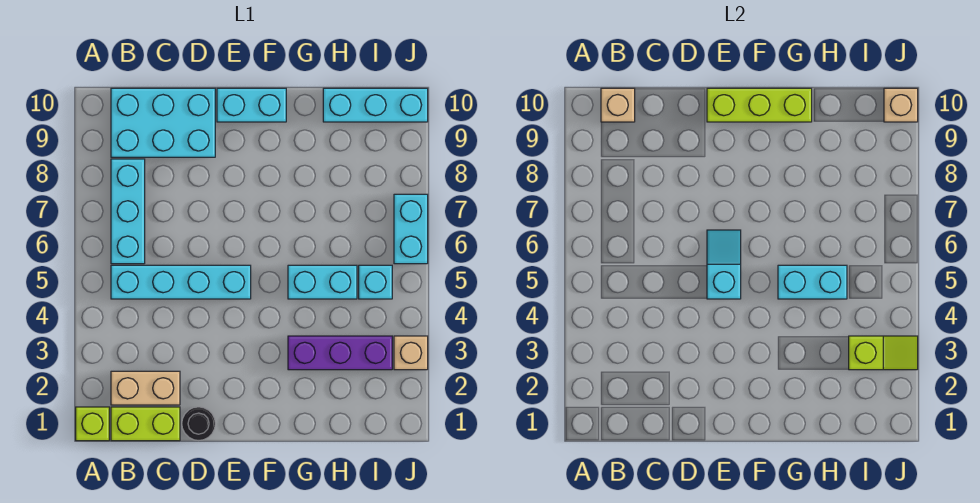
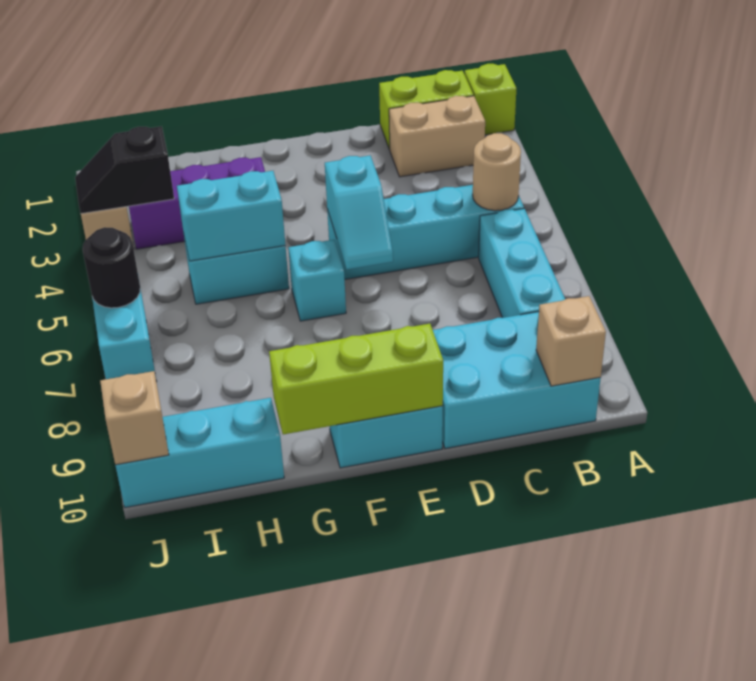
none -> tan 1x1 round brick [473,133,521,211]
black 1x1 round brick [182,407,215,441] -> black 1x1 round brick moved to [83,227,140,308]
lime 1x2 slope [849,336,918,370] -> black 1x2 slope [75,126,174,214]
cyan 1x1 brick [359,265,392,299] -> cyan 1x1 brick moved to [288,240,346,321]

